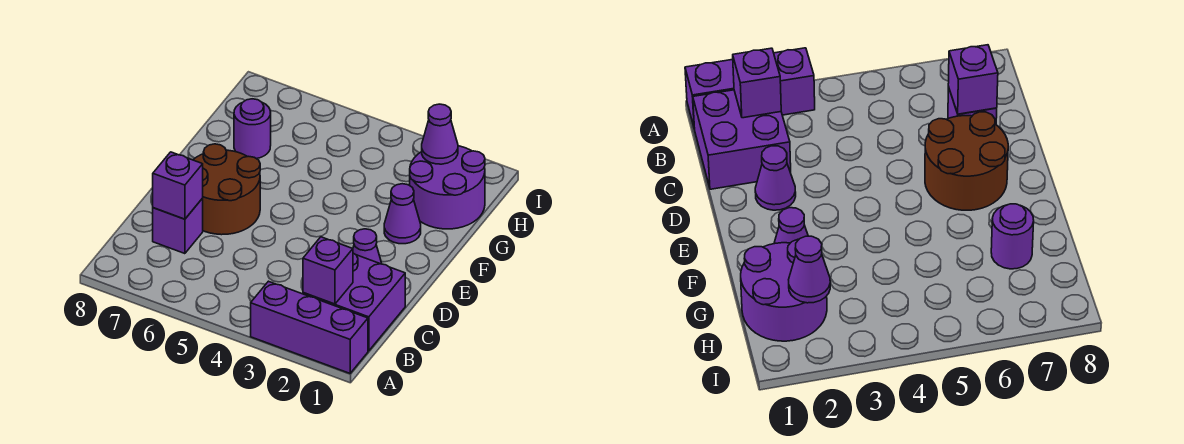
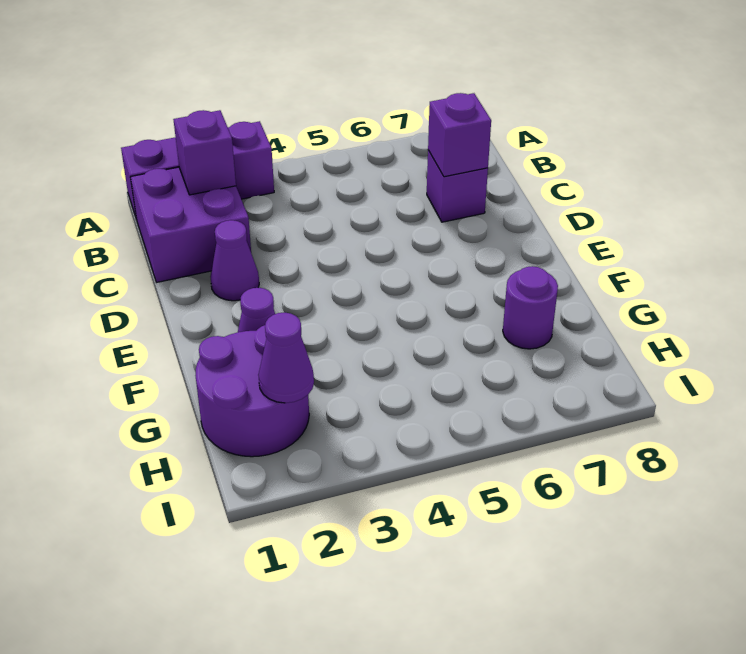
brown 2x2 round brick [193,144,260,235] -> none

